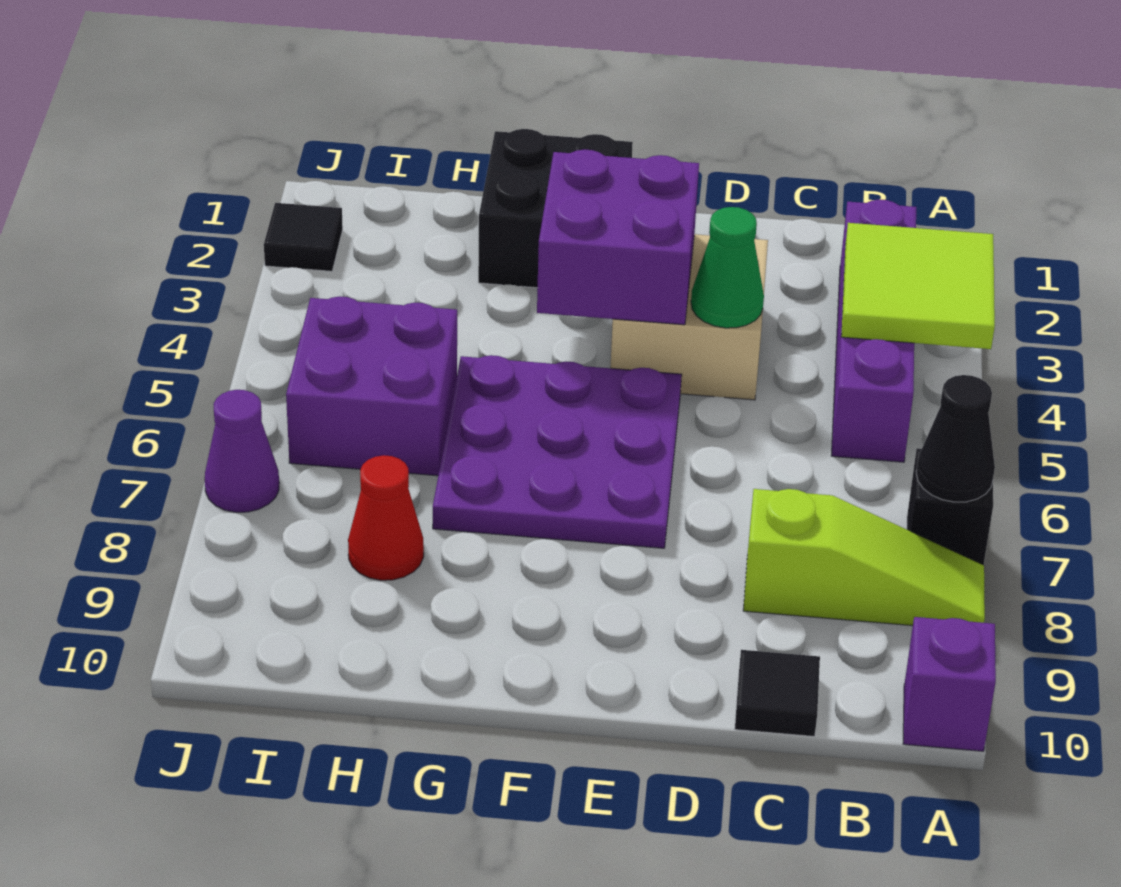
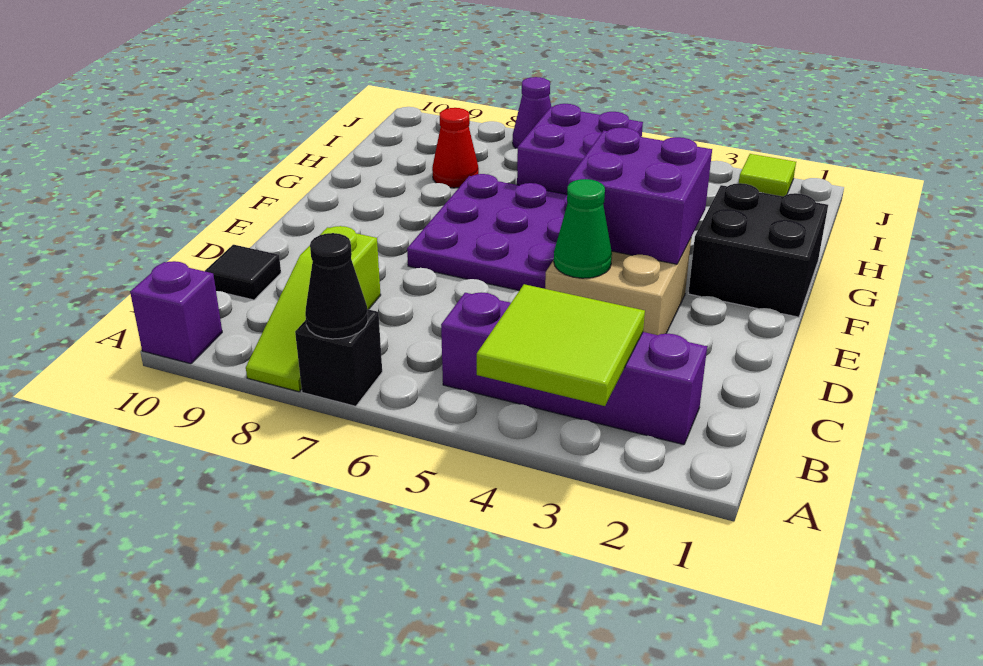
black 1x1 tile [264,203,343,271] -> lime 1x1 tile [739,154,796,196]

